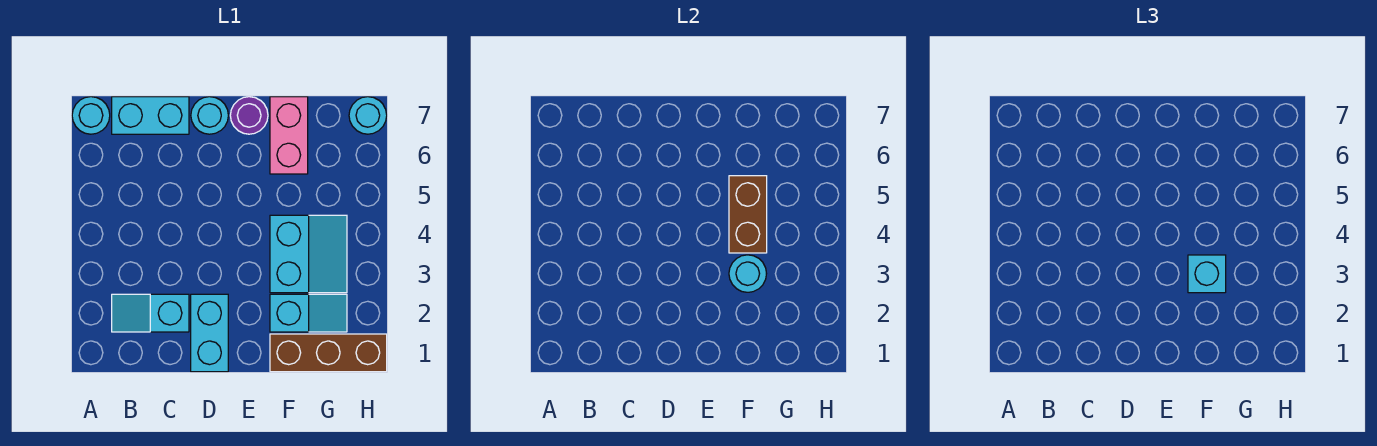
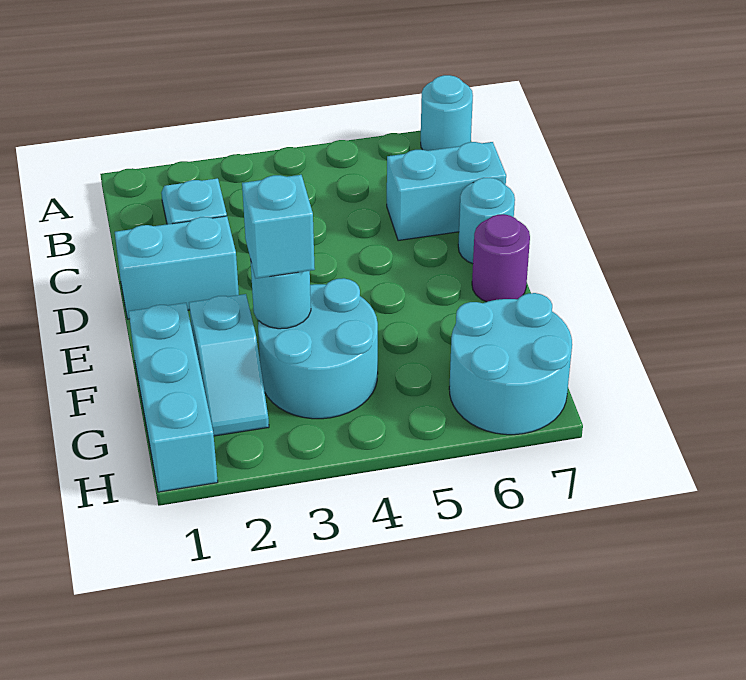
cyan 1x2 brick [112,97,189,134] -> cyan 1x2 brick turned to [387,142,506,241]
brown 1x3 brick [270,334,387,372] -> cyan 1x3 brick [129,303,218,492]
cyan 2x2 slope [270,215,347,293] -> cyan 2x2 round brick [258,278,378,419]
brown 1x2 brick [729,176,767,253] -> none
pink 1x2 brick [270,97,308,174] -> none
cyan 1x1 round brick [349,97,387,134] -> cyan 2x2 round brick [449,293,572,435]

